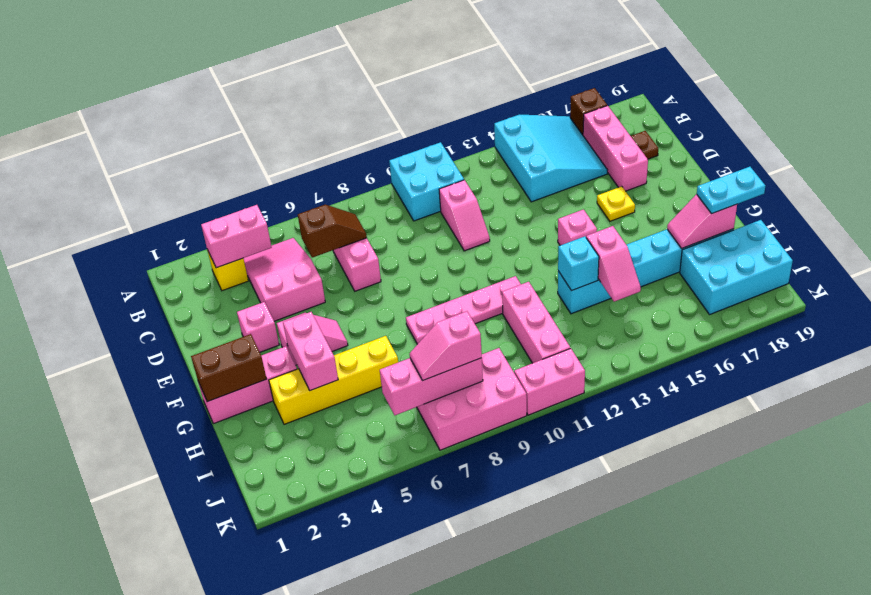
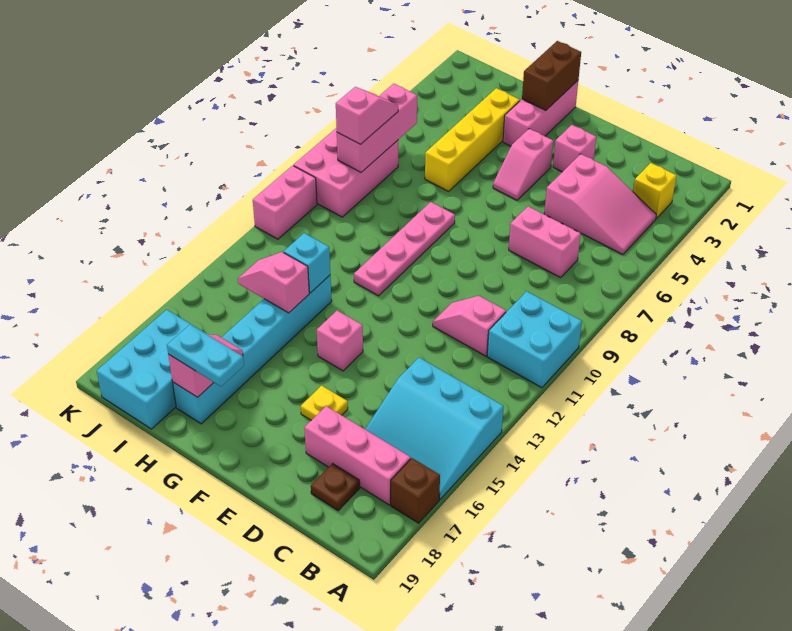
pink 1x2 brick [201,205,272,268] -> none
brown 1x2 slope [298,205,367,258] -> none
pink 1x2 brick [283,312,338,391] -> none
pink 1x3 brick [502,282,570,363] -> none
cyan 1x2 plate [697,167,765,214] -> cyan 1x2 plate turned to [167,325,244,386]

